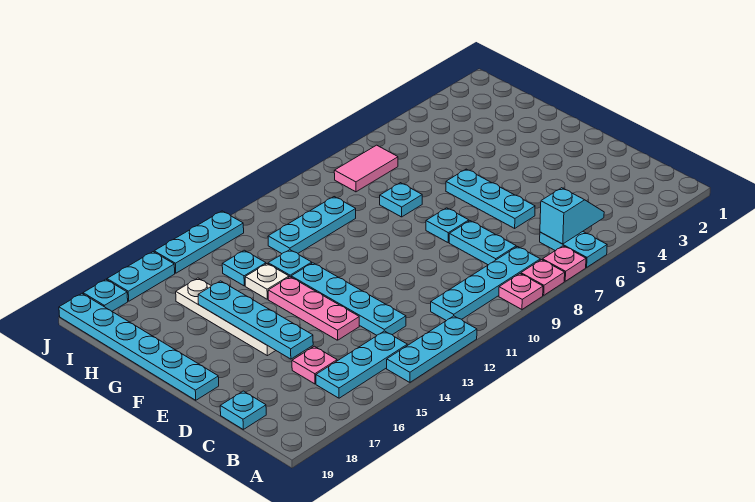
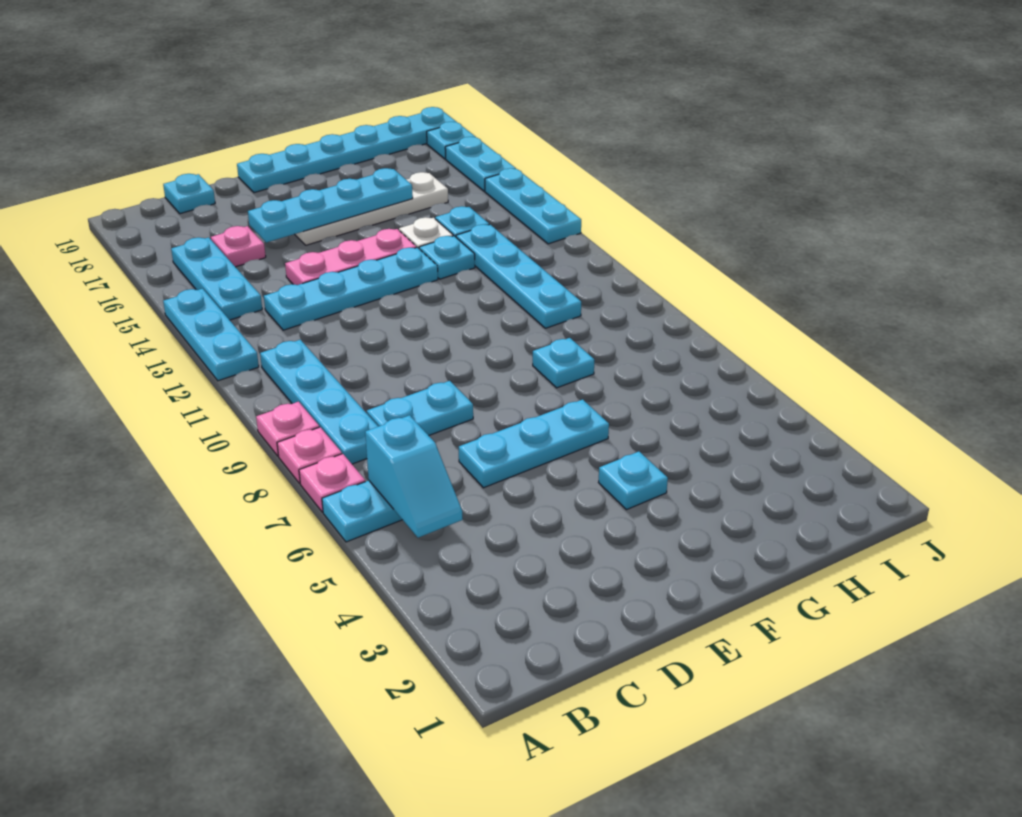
cyan 1x1 plate [426,208,469,243] -> cyan 1x1 plate moved to [599,452,668,510]
cyan 1x3 plate [268,197,356,254] -> cyan 1x4 plate [456,224,581,328]
pink 1x2 tile [334,145,398,192] -> none

